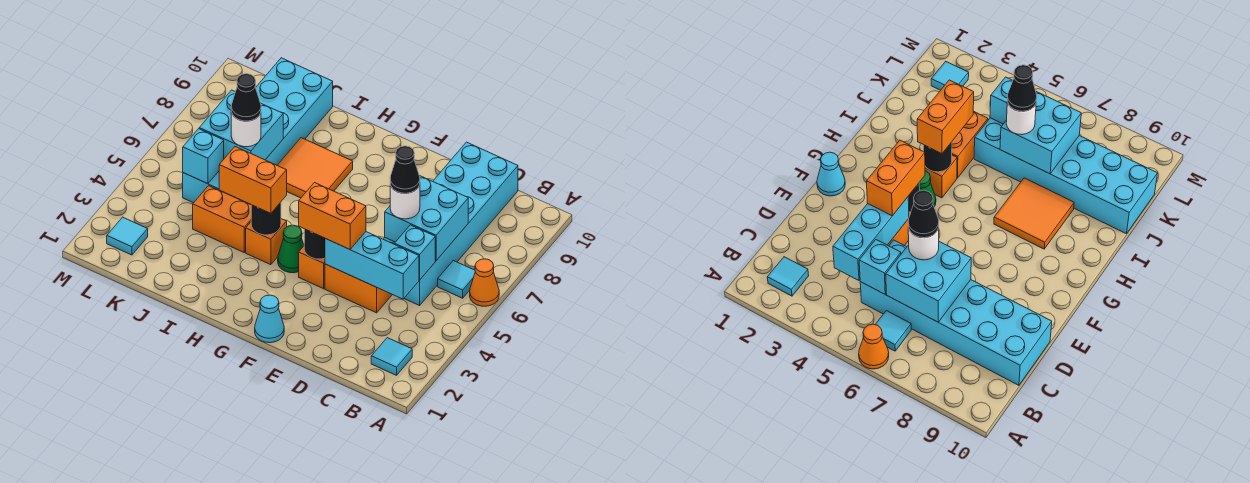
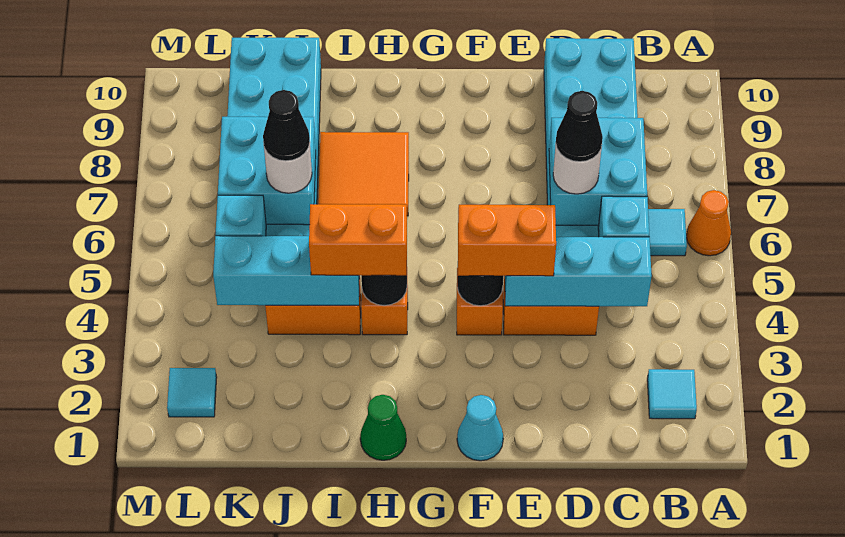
green 1x1 cone [278,225,304,273] -> green 1x1 cone moved to [360,395,406,460]
none -> cyan 1x3 brick [213,236,360,305]

